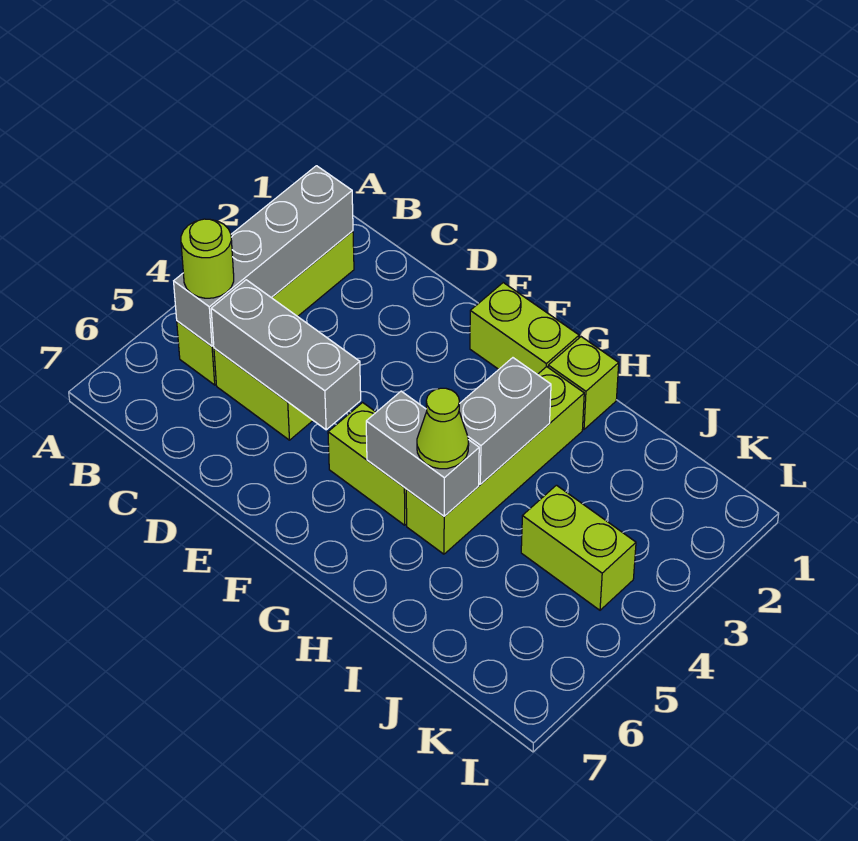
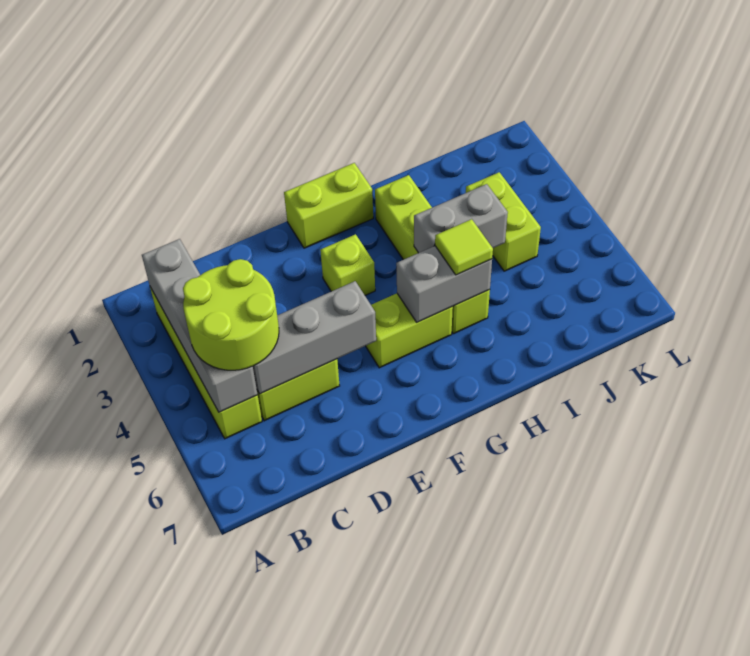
lime 1x1 round brick [181,219,234,298] -> lime 2x2 round brick [183,259,279,370]
lime 1x1 brick [548,337,619,429] -> lime 1x1 brick moved to [320,234,375,295]
grey 1x2 brick [459,358,551,484] -> grey 1x2 brick turned to [414,184,508,253]
lime 1x1 cone [417,388,469,469] -> lime 1x1 tile [435,219,493,275]
lime 1x2 brick [521,485,636,610] -> lime 1x2 brick turned to [466,172,541,271]

